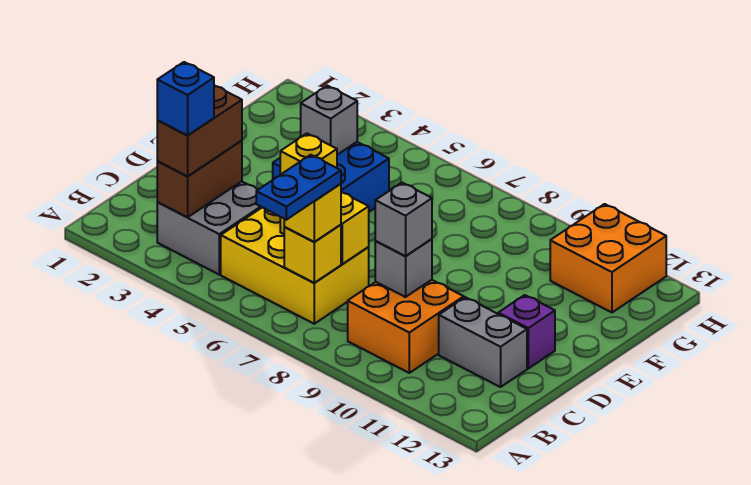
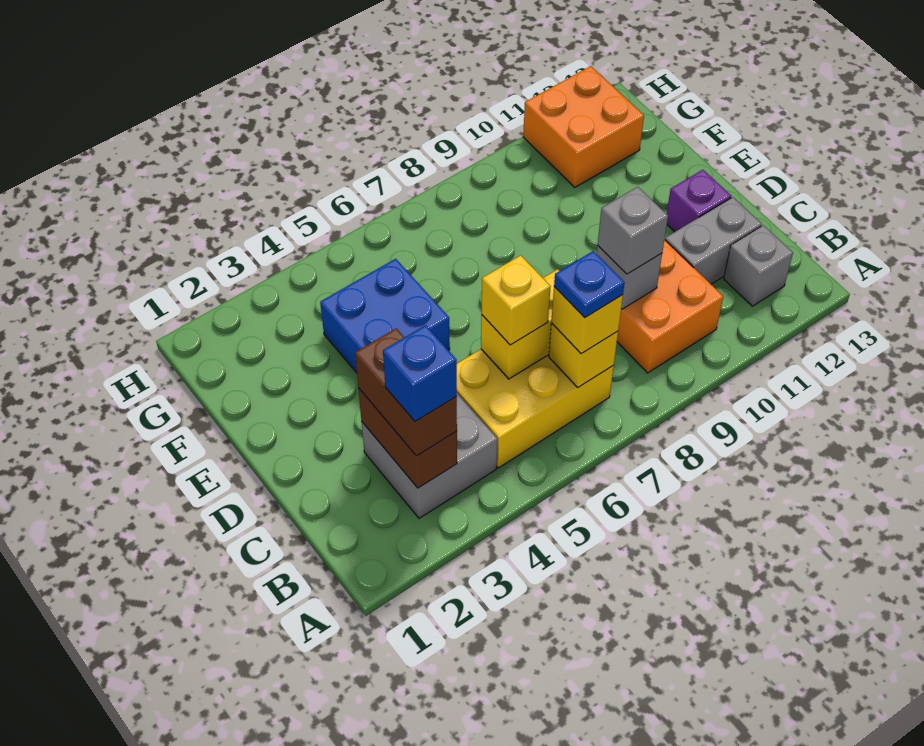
blue 1x2 plate [256,155,341,220] -> blue 1x1 plate [554,251,625,318]
grey 1x1 brick [301,86,357,155] -> grey 1x1 brick moved to [724,225,793,306]

